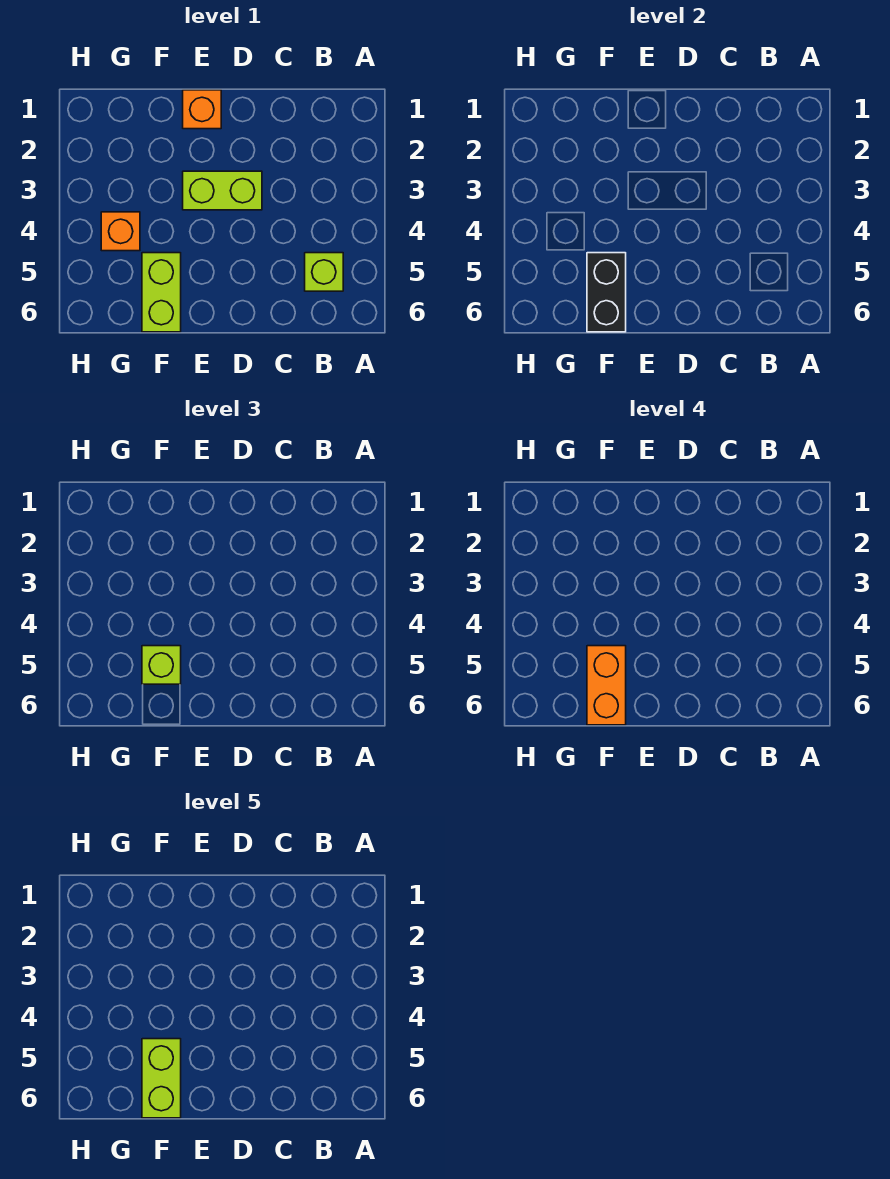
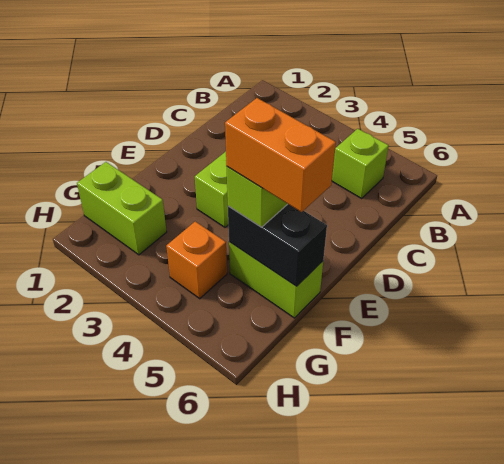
orange 1x1 brick [183,90,221,129] -> none
lime 1x2 brick [142,1039,181,1118] -> lime 1x2 brick moved to [77,162,167,255]

